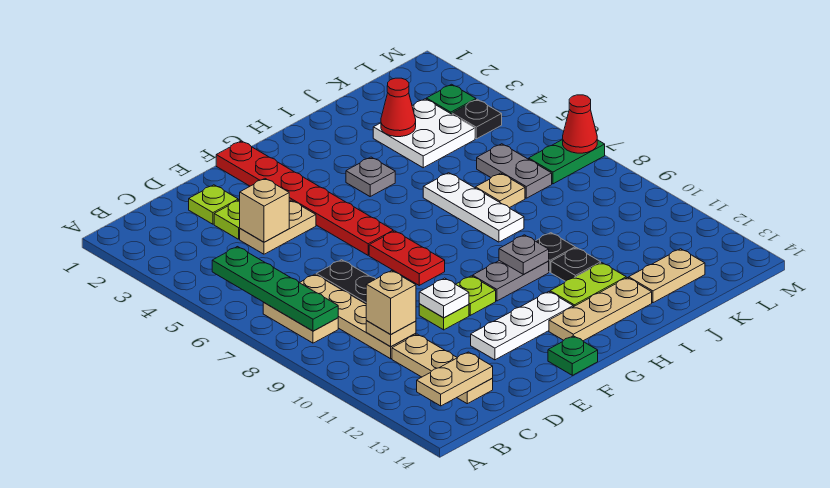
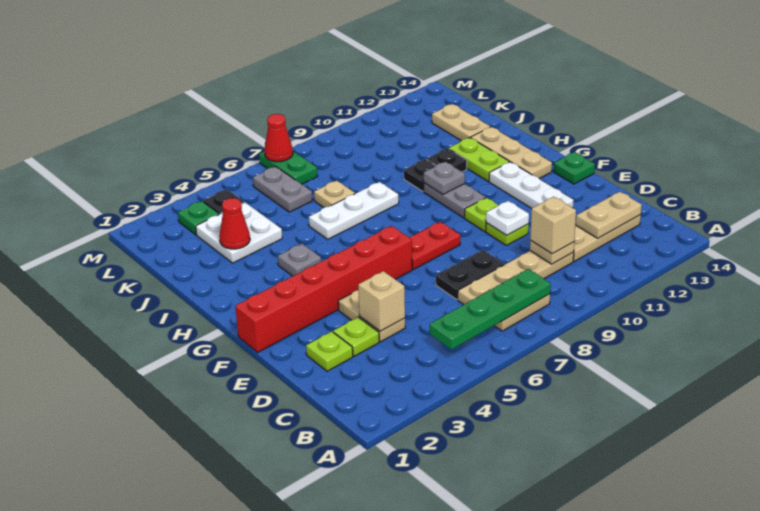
tan 1x2 plate [417,352,493,406] -> tan 1x2 plate turned to [576,192,642,238]
red 1x6 plate [216,141,393,255] -> red 1x6 brick [235,226,412,352]
grey 1x2 plate [477,144,552,198] -> grey 1x2 plate turned to [253,167,312,212]

